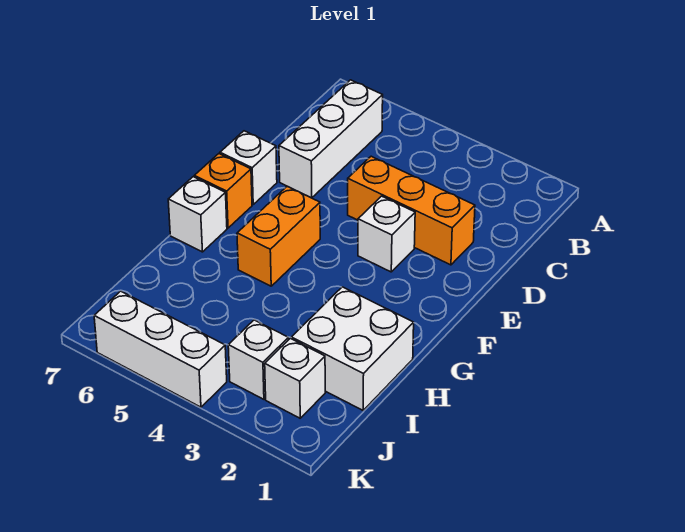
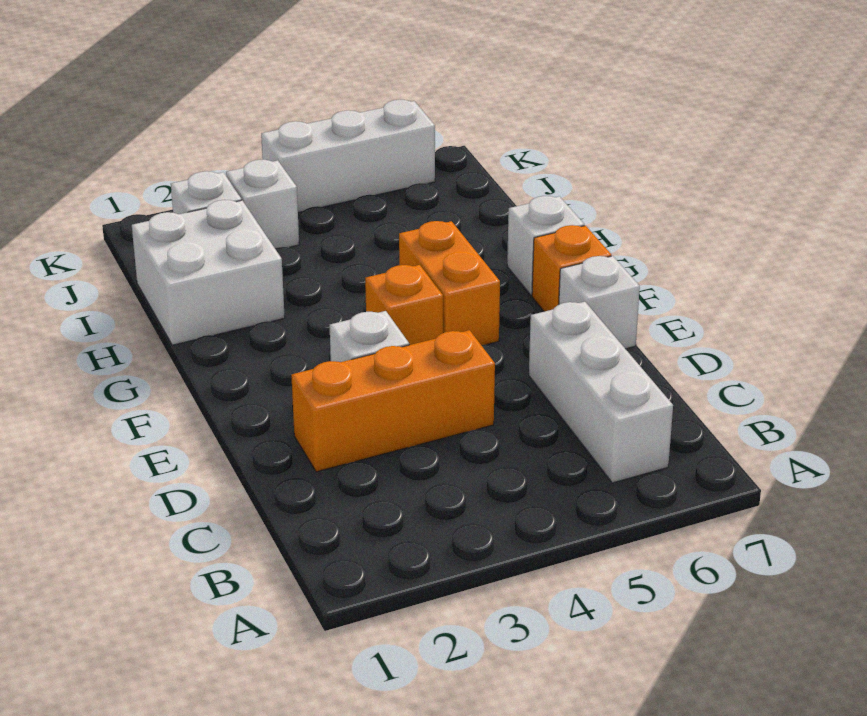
none -> orange 1x1 brick [365,265,443,345]

